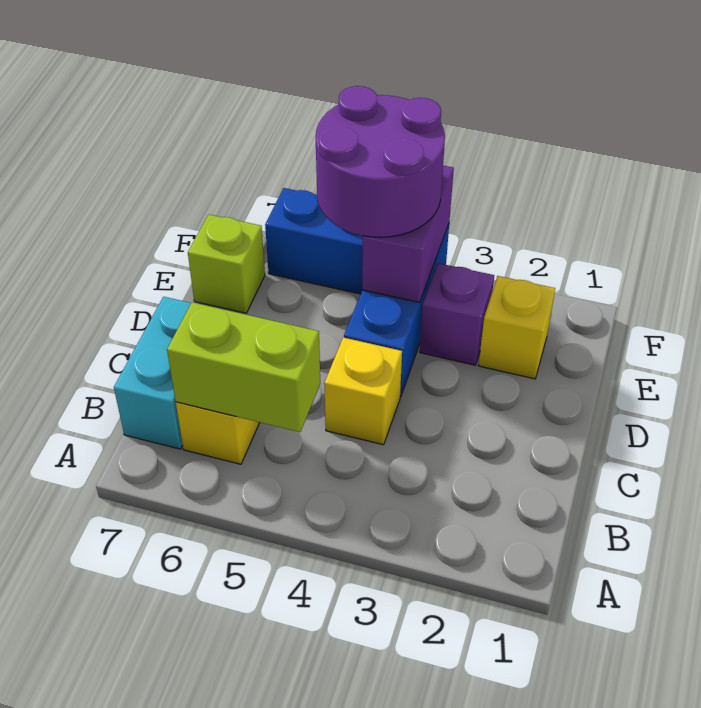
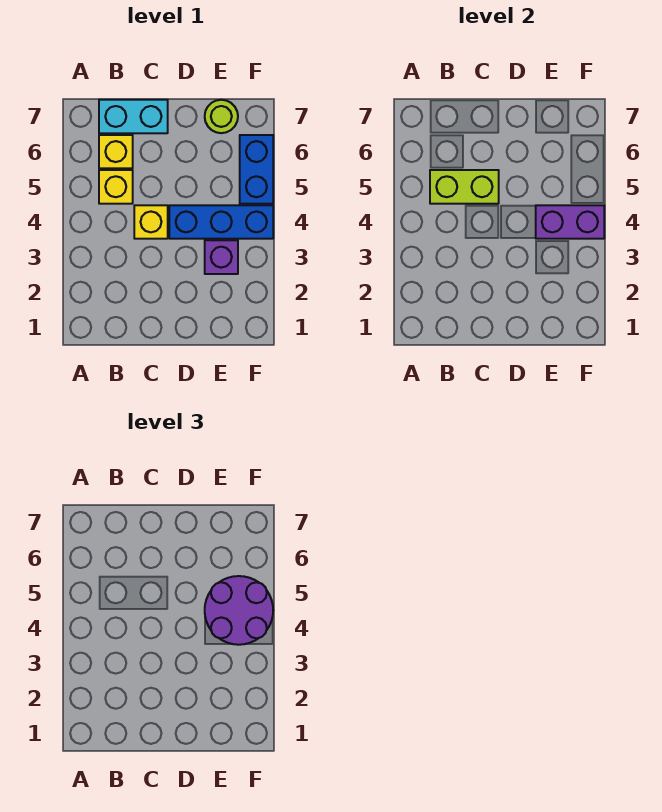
lime 1x2 brick [167,302,320,432] -> lime 1x2 brick turned to [430,170,499,204]
yellow 1x1 brick [479,276,555,379] -> yellow 1x1 brick moved to [99,170,133,204]
lime 1x1 brick [188,214,265,313] -> lime 1x1 round brick [205,100,238,133]

